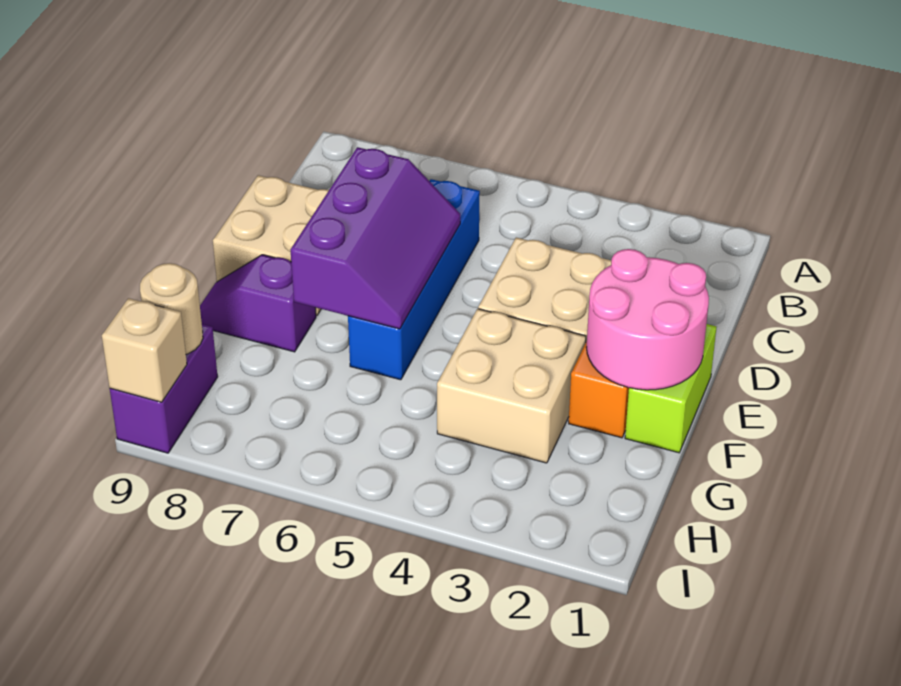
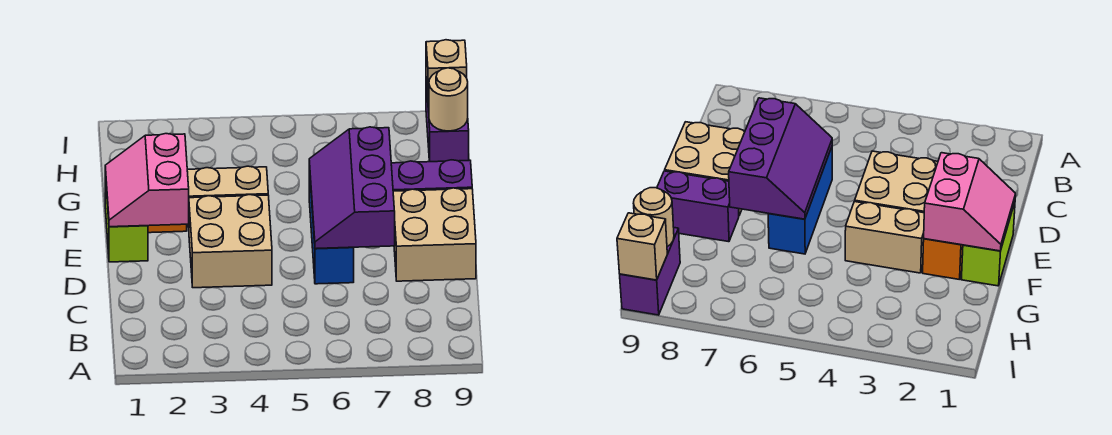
blue 1x4 brick [348,179,480,380] -> blue 1x3 brick [309,168,354,284]
pink 2x2 round brick [586,249,709,390] -> pink 2x2 slope [105,134,189,227]
tan 2x2 brick [437,309,586,463] -> tan 1x2 brick [187,166,268,227]
purple 1x2 slope [200,255,316,352] -> purple 1x2 brick [391,160,472,191]

